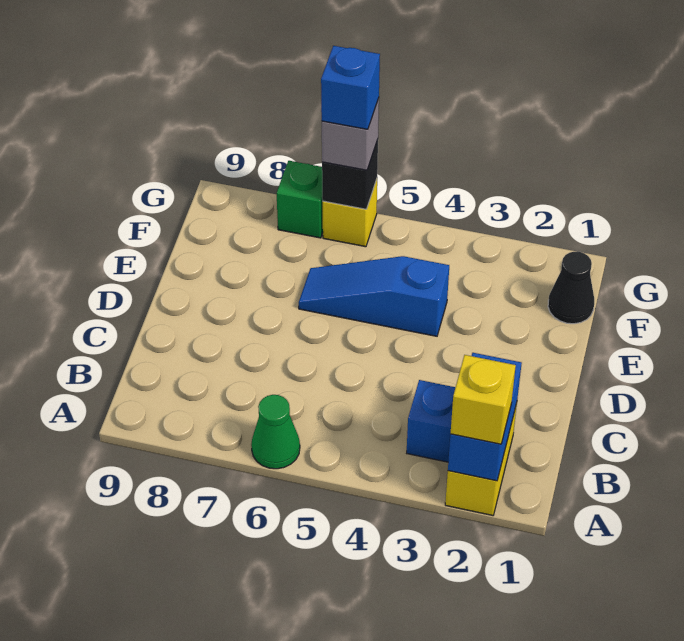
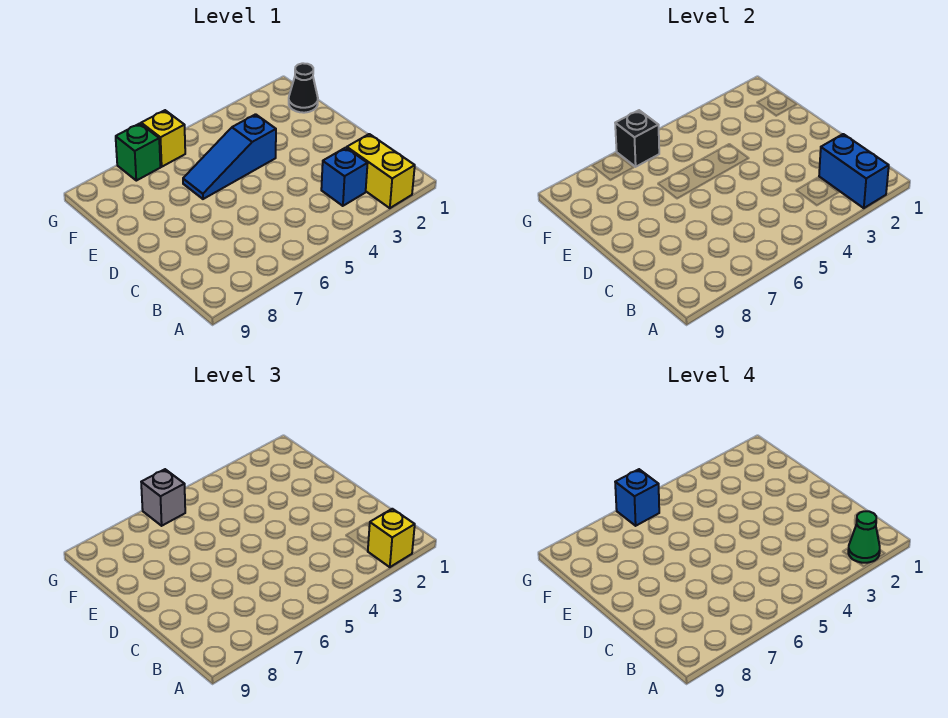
green 1x1 cone [251,395,300,469] -> green 1x1 cone moved to [848,511,880,563]

